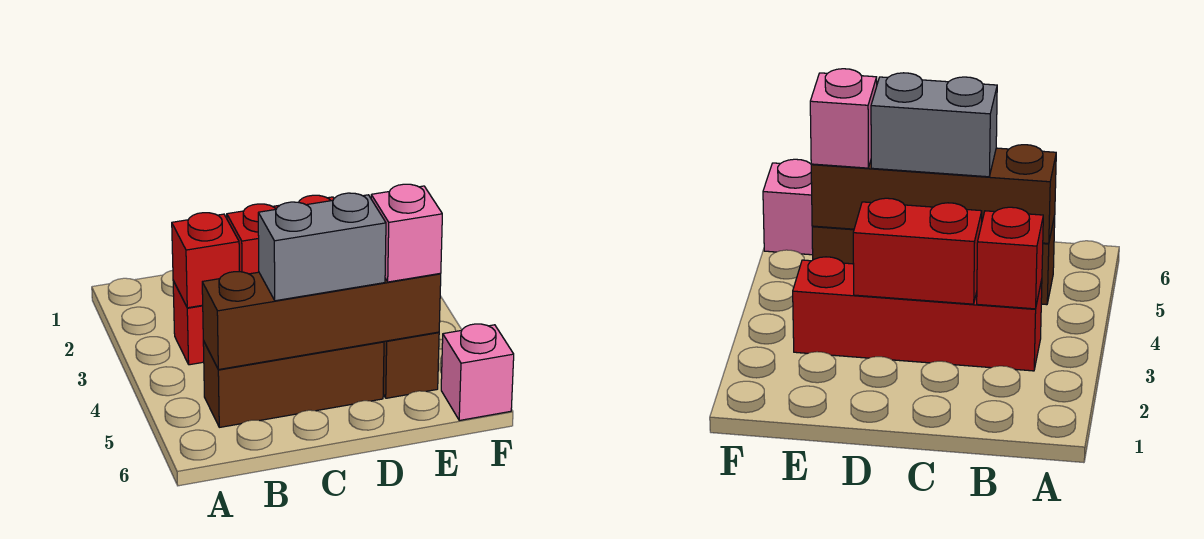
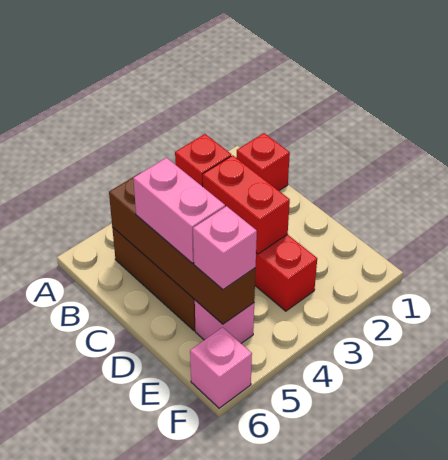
none -> red 1x1 brick [236,133,290,191]
grey 1x2 brick [258,193,386,301] -> pink 1x2 brick [133,158,225,263]
brown 1x1 brick [383,332,439,398] -> pink 1x1 brick [195,300,254,343]

